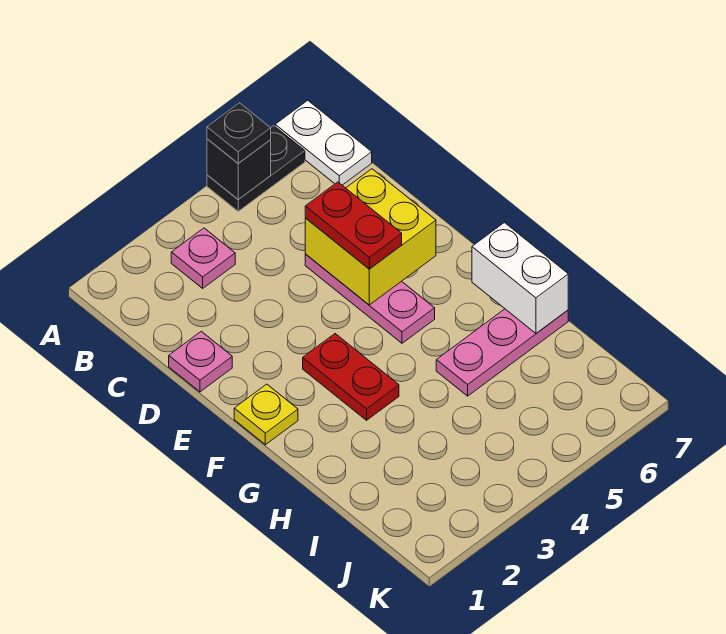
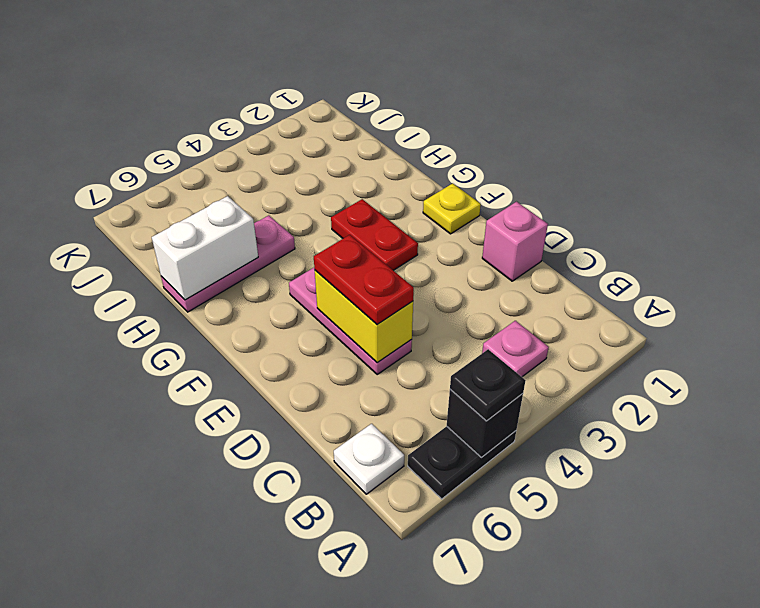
white 1x2 plate [275,100,372,185] -> white 1x1 plate [334,424,404,494]
pink 1x1 plate [169,331,232,392] -> pink 1x1 brick [482,202,548,281]
yellow 2x2 brick [305,169,436,305] -> yellow 1x2 brick [315,270,413,363]
white 1x2 brick [472,223,568,333] -> white 1x2 brick turned to [152,196,258,300]

